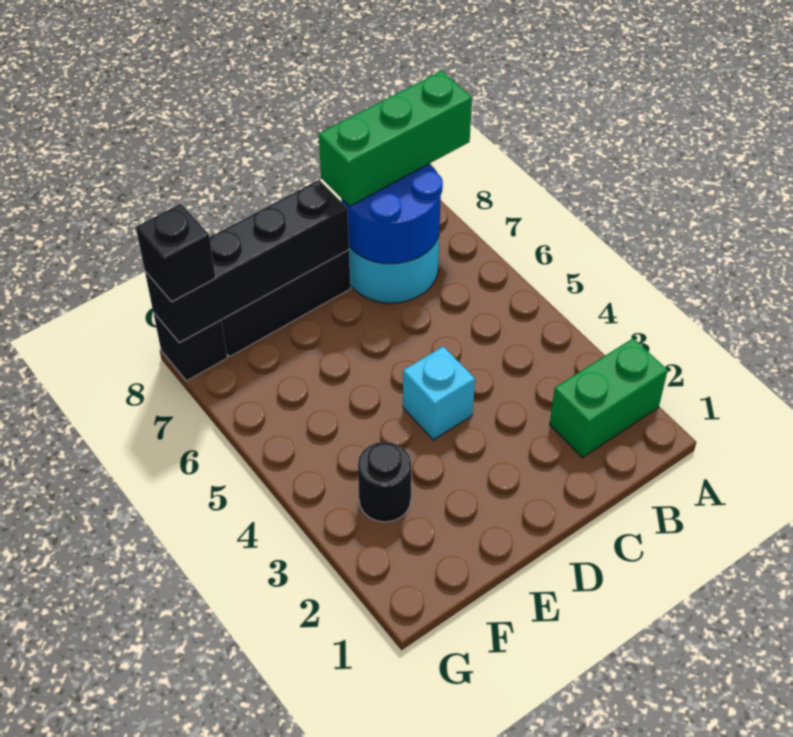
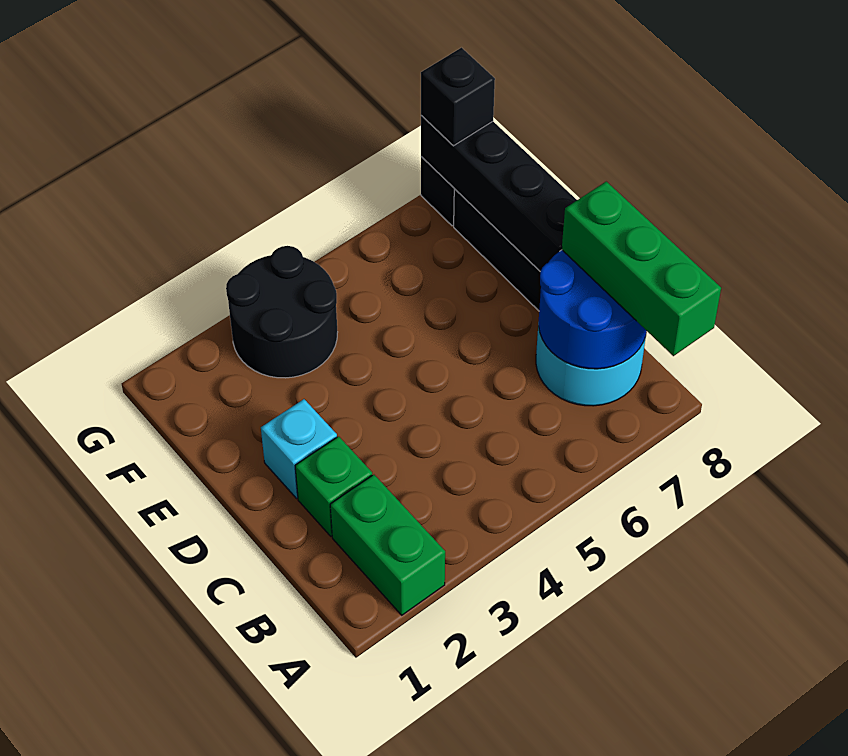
none -> green 1x1 brick [295,436,372,536]
cyan 1x1 brick [403,346,475,440] -> cyan 1x1 brick moved to [261,399,337,498]
black 1x1 round brick [358,442,411,522] -> black 2x2 round brick [226,246,338,378]

